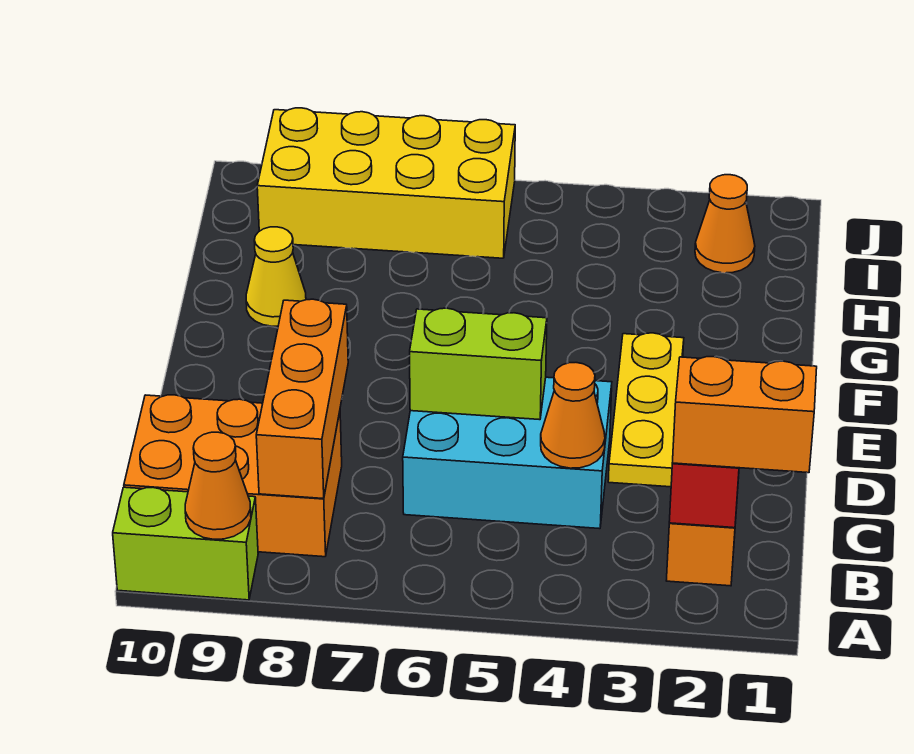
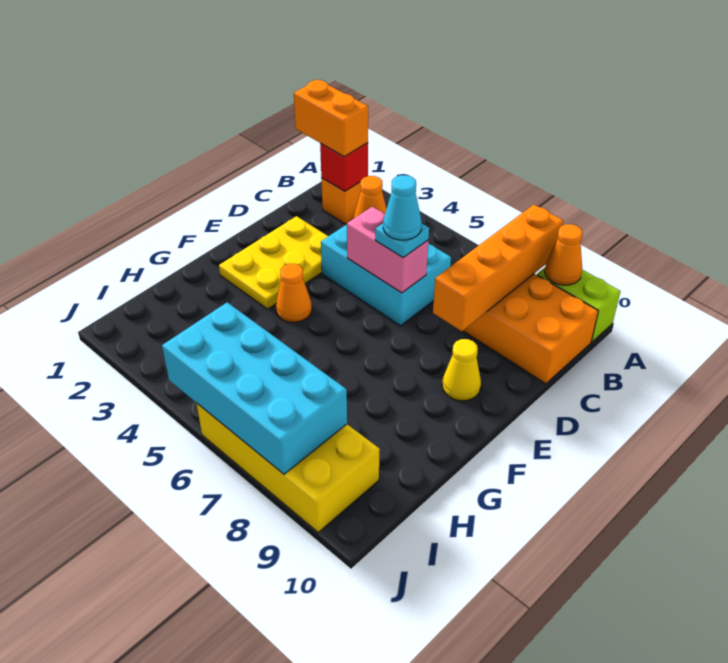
orange 1x3 brick [256,299,348,499] -> orange 1x4 brick [433,205,563,331]
yellow 1x3 plate [608,333,684,487] -> yellow 2x3 plate [219,216,328,309]
lime 1x2 brick [410,308,547,420] -> pink 1x2 brick [347,207,428,293]
none -> cyan 1x1 plate [375,224,429,258]
none -> cyan 1x1 cone [383,175,422,240]
yellow 1x1 cone [246,227,306,326] -> yellow 1x1 cone moved to [442,339,481,401]
orange 1x1 cone [695,175,755,273] -> orange 1x1 cone moved to [276,264,312,322]
none -> cyan 2x4 brick [162,302,347,474]

